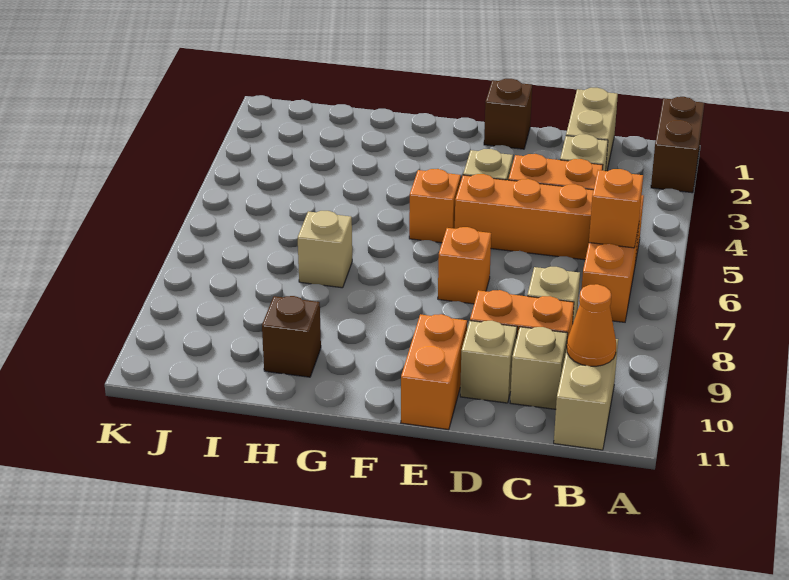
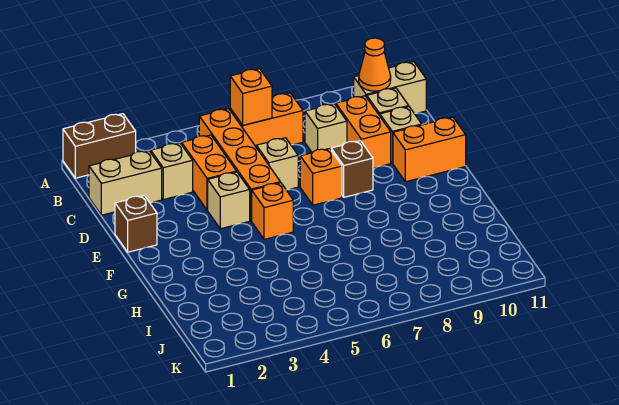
tan 1x1 brick [298,211,352,288] -> tan 1x1 brick moved to [256,138,298,190]
brown 1x1 brick [262,296,321,377] -> brown 1x1 brick moved to [331,141,373,197]

